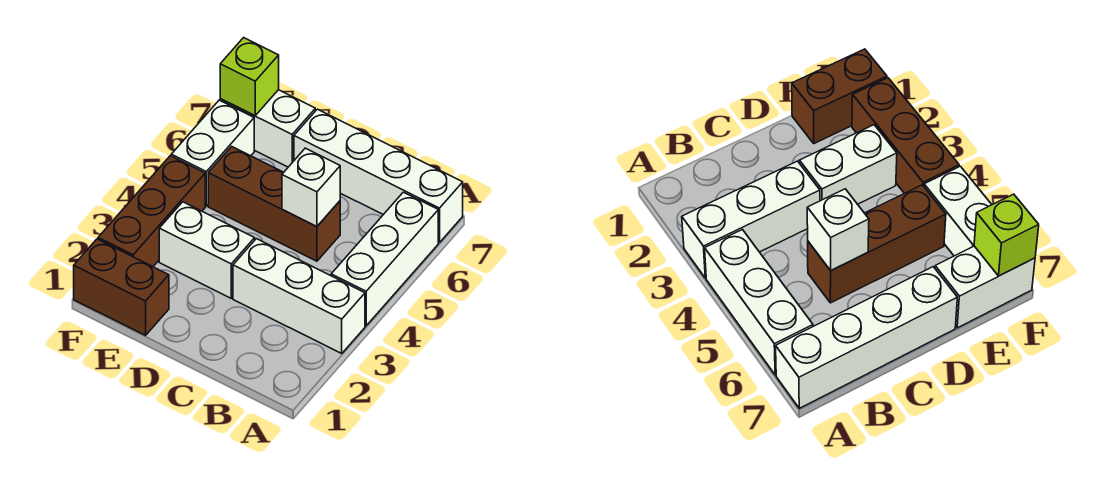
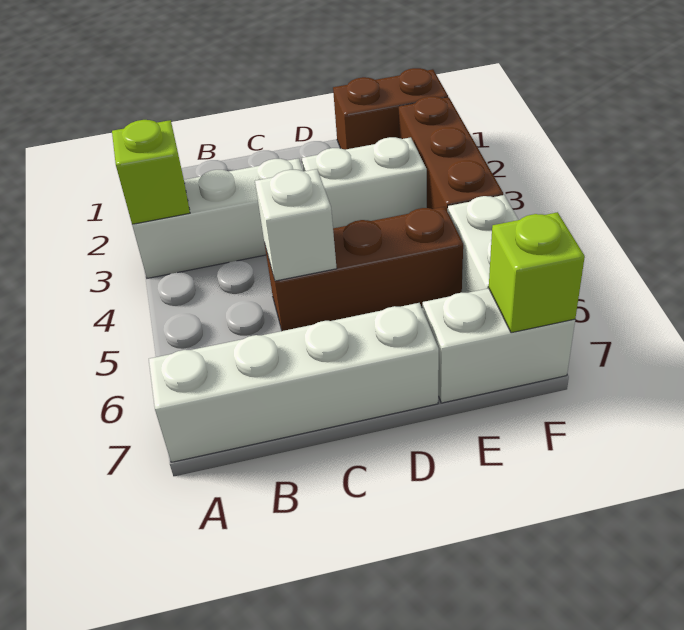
none -> lime 1x1 brick [112,120,190,224]
white 1x3 brick [331,192,438,326] -> none

